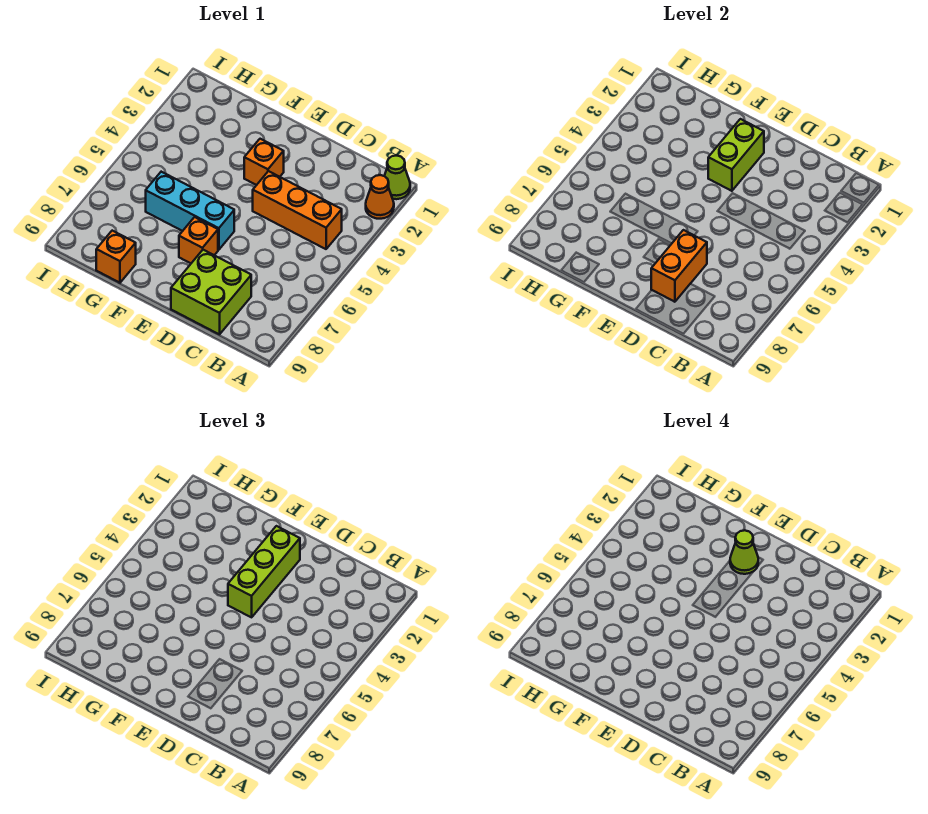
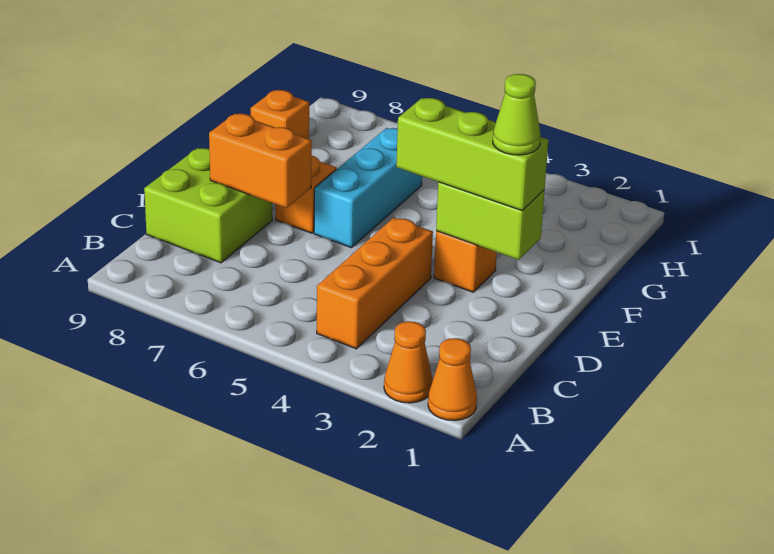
lime 1x1 cone [385,156,410,199] -> orange 1x1 cone [428,338,477,421]

